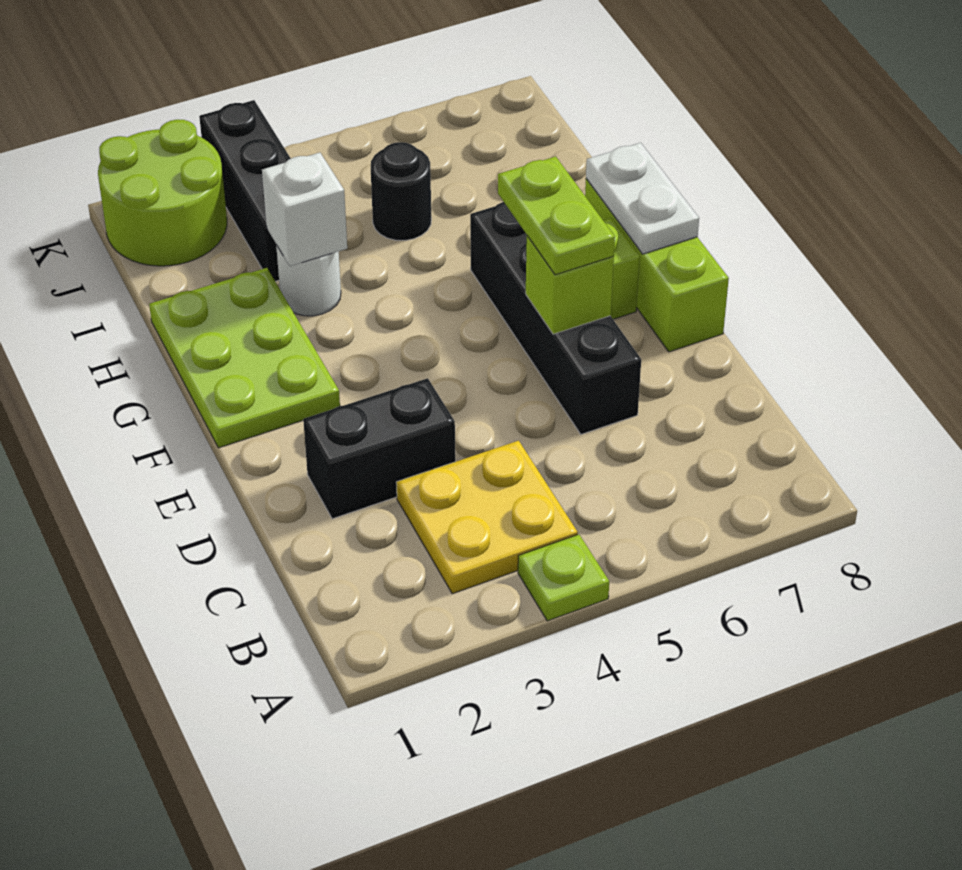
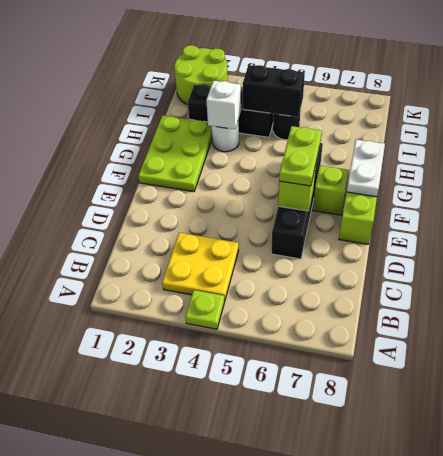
black 1x2 brick [303,378,455,519] -> black 1x2 brick moved to [243,65,305,117]
black 1x3 brick [199,100,291,281] -> black 1x3 brick turned to [188,84,273,137]

